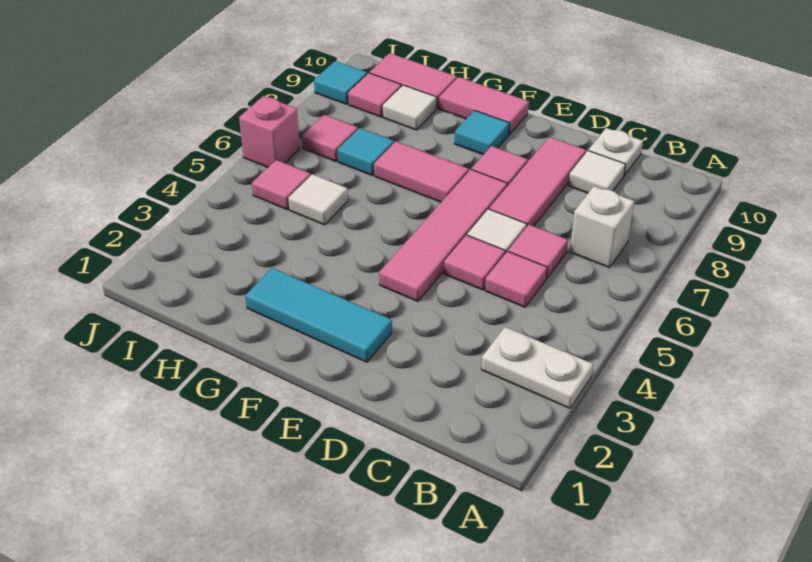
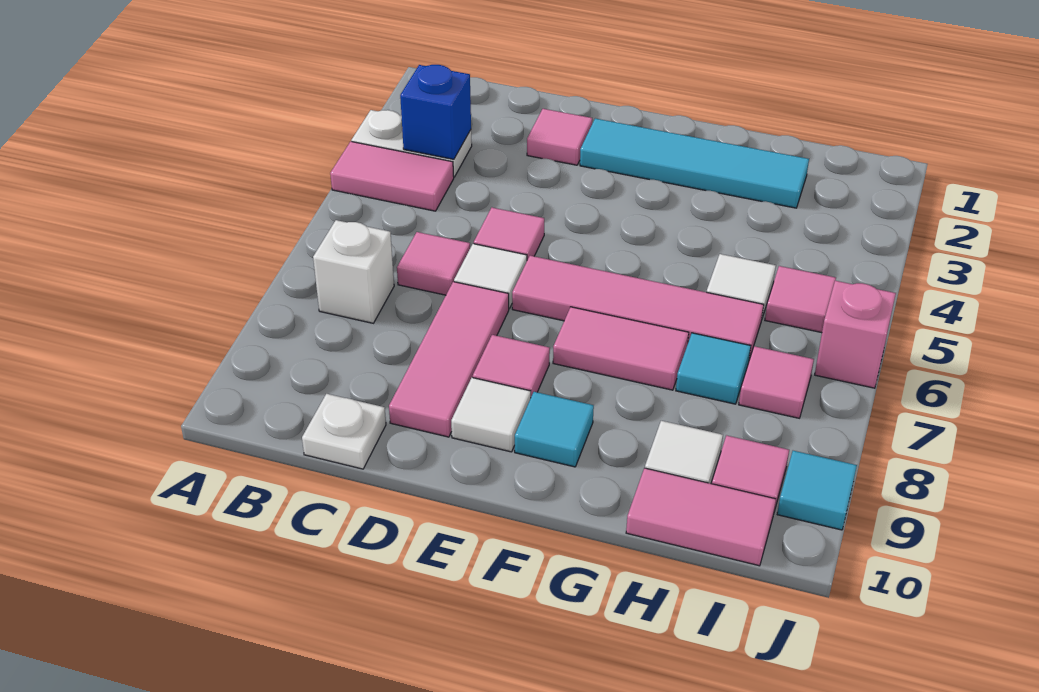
none -> blue 1x1 brick [400,65,471,159]
pink 1x1 tile [485,251,547,307] -> pink 1x1 tile moved to [527,109,592,165]
white 1x1 tile [568,151,625,193] -> white 1x1 tile moved to [451,378,531,452]
cyan 1x3 tile [245,268,392,362] -> cyan 1x4 tile [580,118,809,208]
pink 1x4 tile [379,169,507,301] -> pink 1x4 tile turned to [512,256,764,360]
pink 1x2 tile [439,77,529,135] -> pink 1x2 tile moved to [330,141,454,211]

